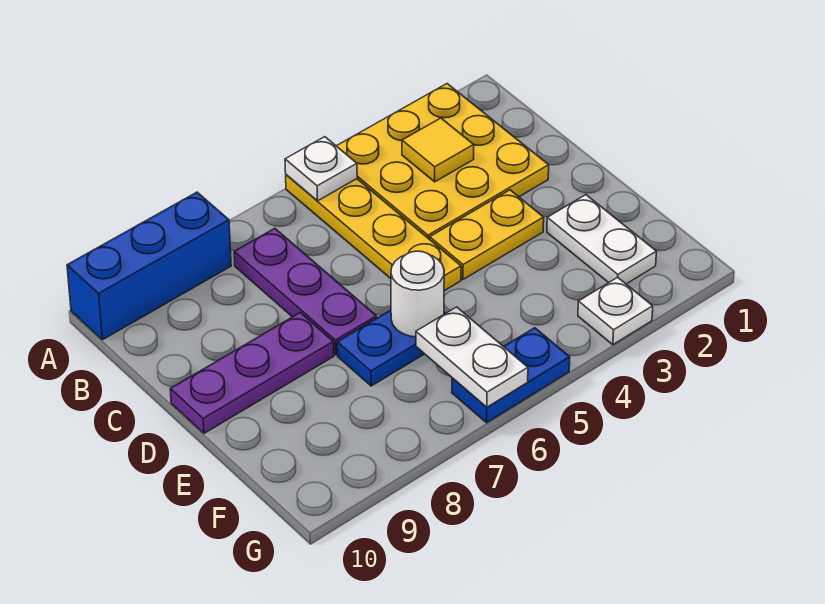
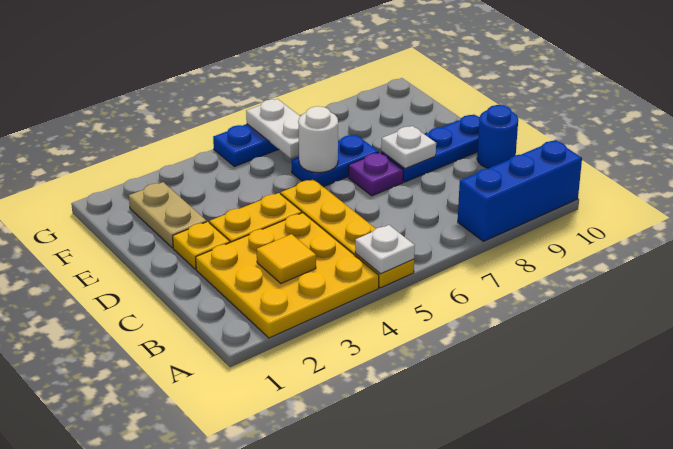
purple 1x3 plate [234,228,377,355] -> purple 1x1 plate [349,152,403,196]
none -> blue 1x1 round brick [477,105,518,168]
none -> yellow 1x1 plate [173,222,230,269]
purple 1x3 plate [170,312,334,433] -> blue 1x3 plate [381,115,480,182]
white 1x2 plate [547,195,657,284] -> tan 1x2 plate [129,182,207,248]
white 1x1 plate [578,277,653,345] -> white 1x1 plate moved to [381,126,436,169]

